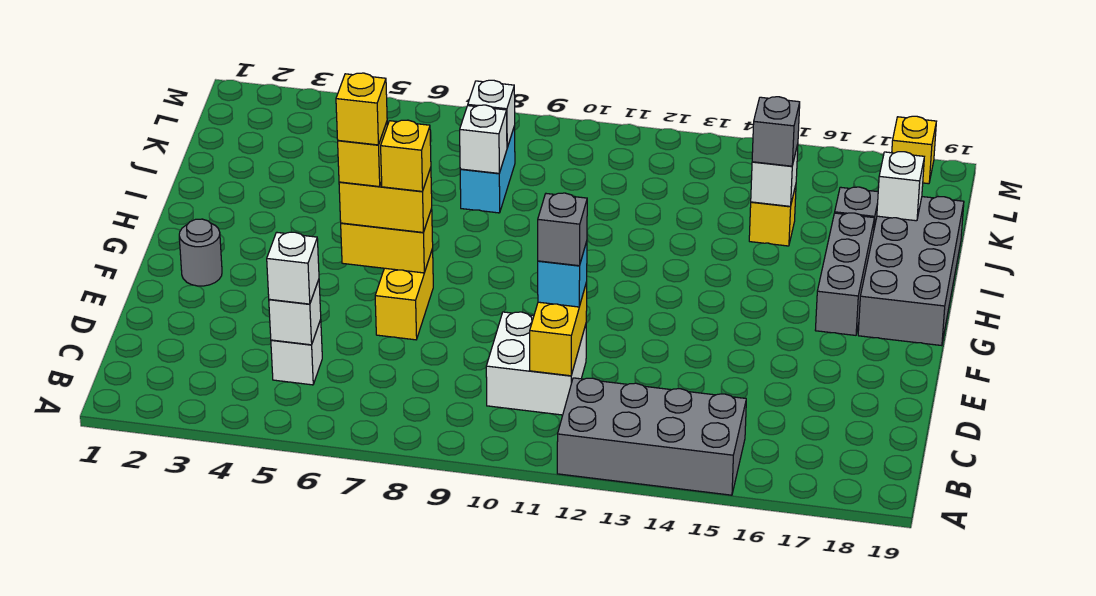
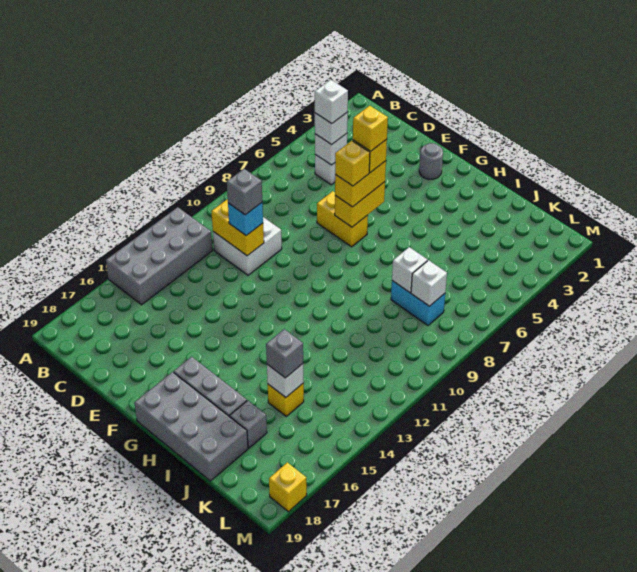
white 1x1 brick [877,152,924,221] -> white 1x1 brick moved to [315,80,348,123]

